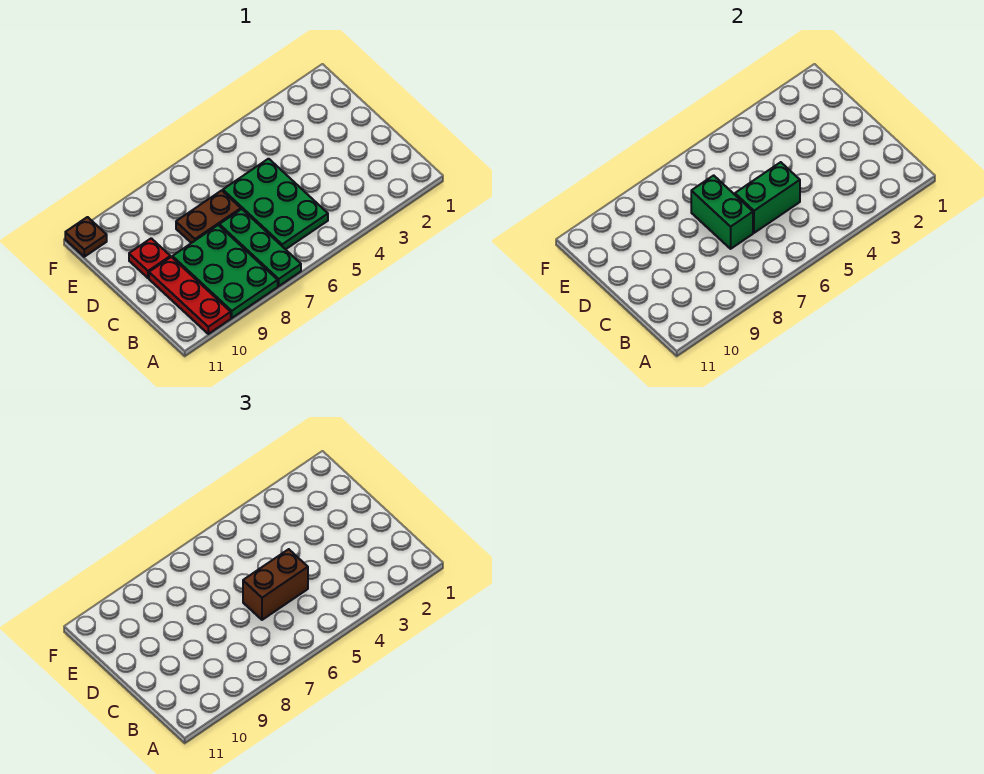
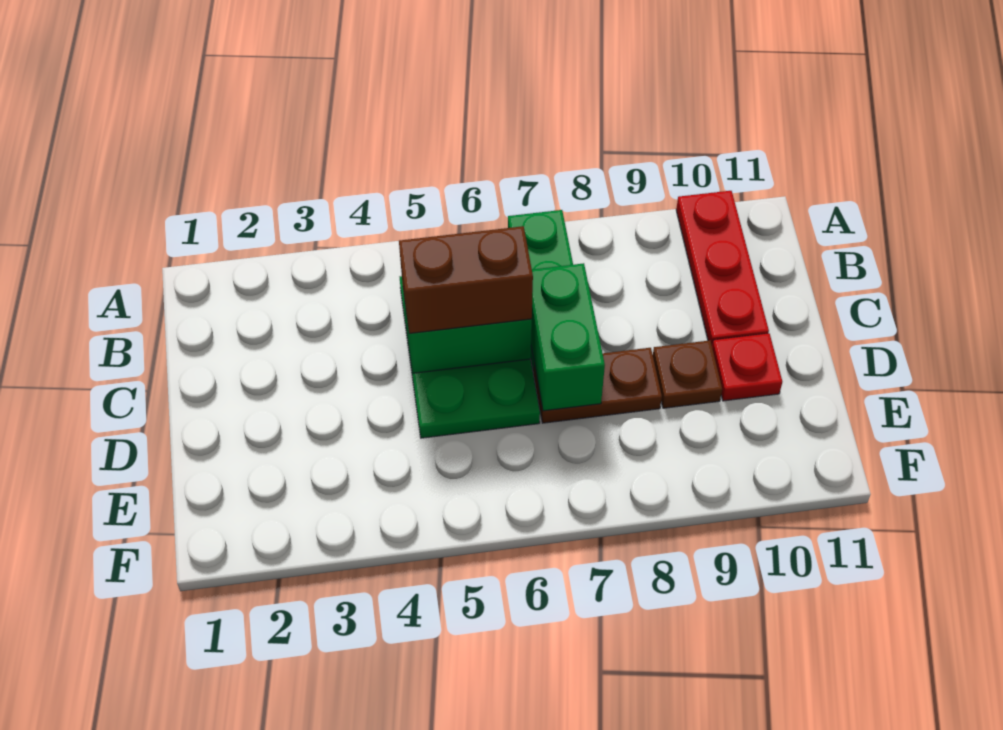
green 2x3 plate [172,225,278,318] -> none
brown 1x1 plate [65,217,107,257] -> brown 1x1 plate moved to [653,340,722,408]

